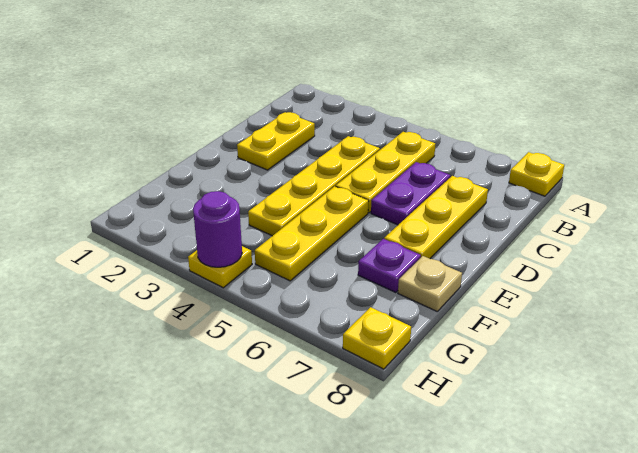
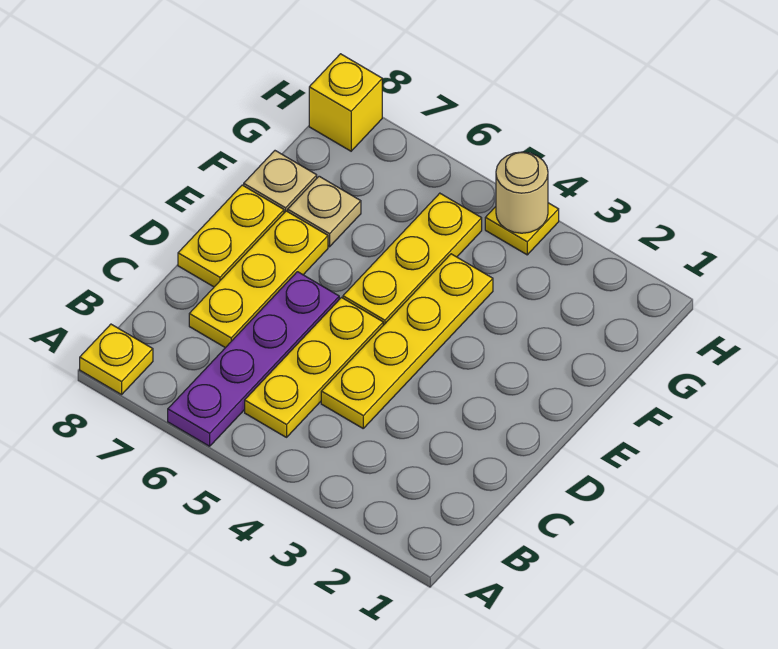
yellow 1x2 plate [237,112,315,170] -> yellow 1x2 plate moved to [178,185,284,287]
purple 1x2 plate [371,162,450,225] -> purple 1x4 plate [168,272,339,446]
purple 1x1 plate [358,239,421,293] -> tan 1x1 plate [288,176,361,247]
purple 1x1 round brick [193,191,242,267] -> tan 1x1 round brick [496,152,548,233]
yellow 1x1 plate [343,307,411,369] -> yellow 1x1 brick [309,54,382,151]

